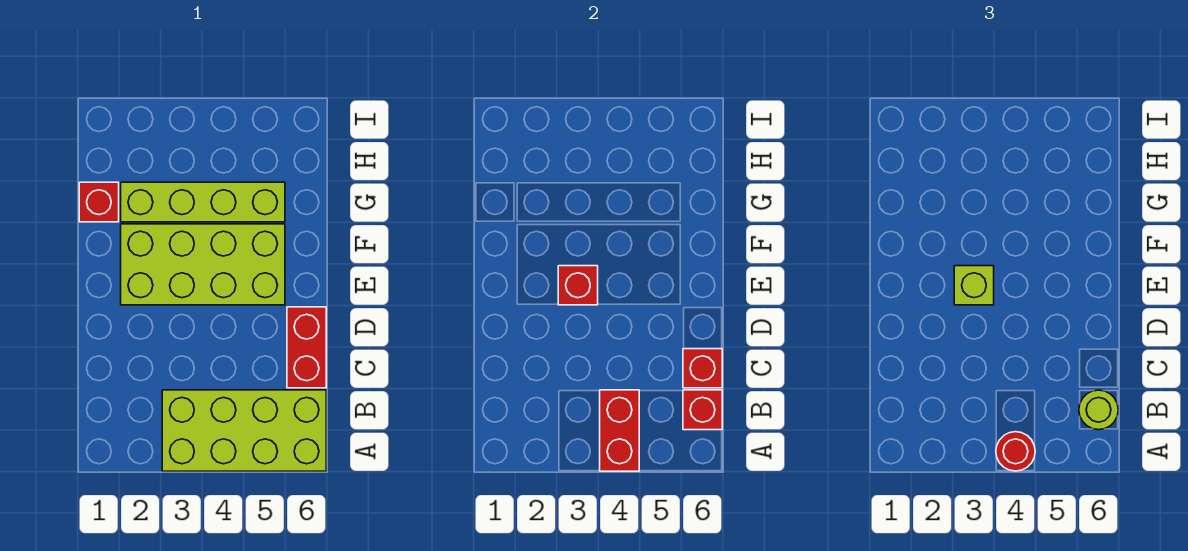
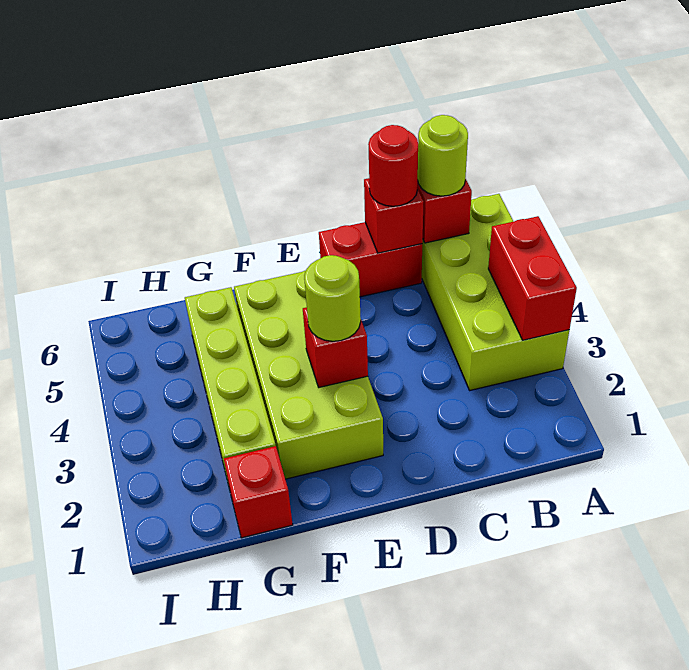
red 1x2 brick [600,390,639,471] -> red 1x2 brick turned to [488,216,577,340]
red 1x1 round brick [996,432,1035,471] -> red 1x1 round brick moved to [368,125,418,206]
lime 1x1 brick [954,266,994,305] -> lime 1x1 round brick [304,255,361,341]

